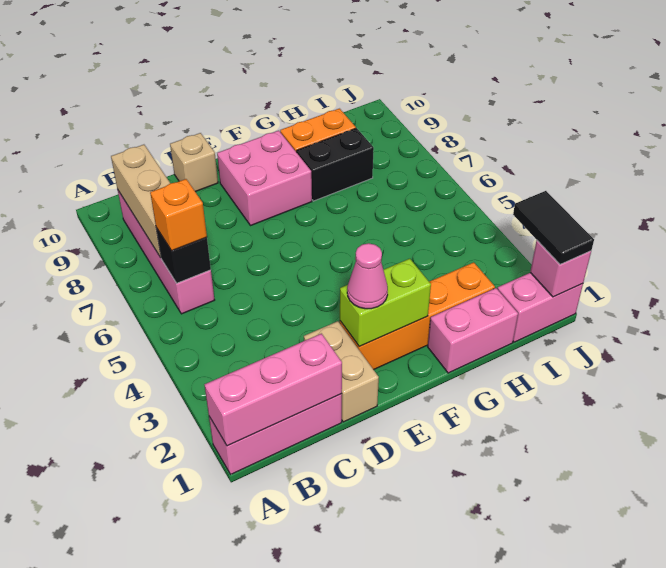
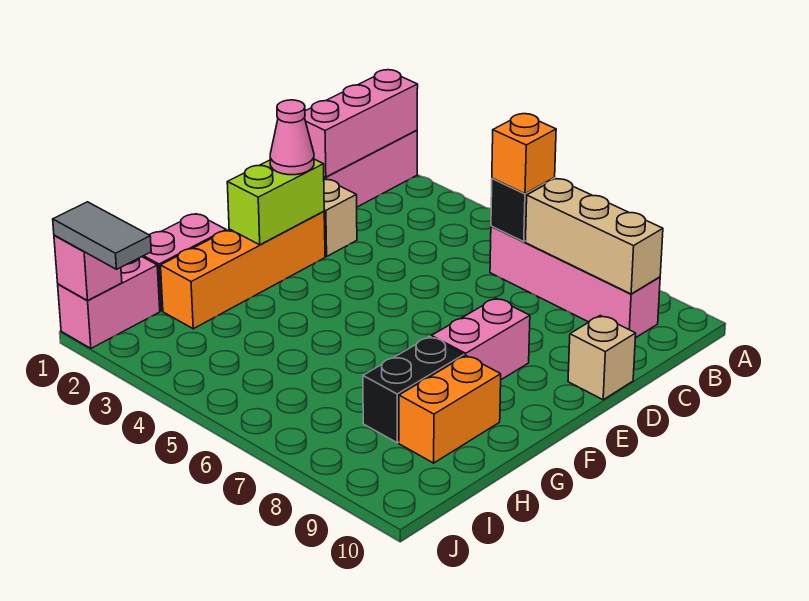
pink 2x2 brick [217,131,312,226] -> pink 1x2 brick [431,298,530,380]
black 1x2 tile [513,191,594,265] -> grey 1x2 tile [53,202,151,269]

